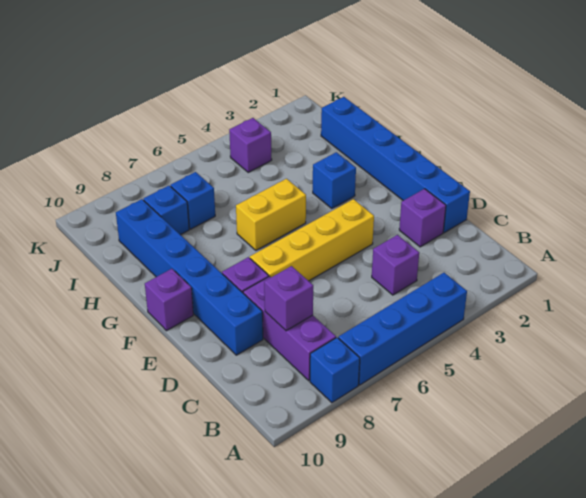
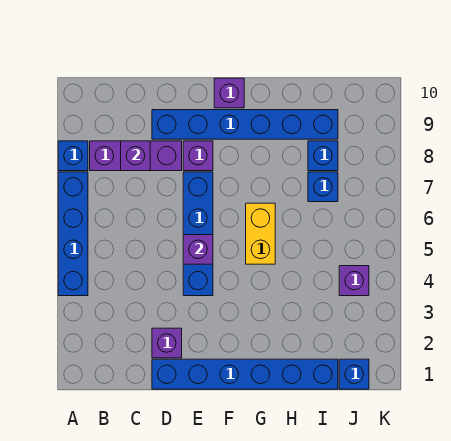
purple 1x1 brick [372,235,419,295] -> purple 1x1 brick moved to [183,235,213,264]
yellow 1x4 brick [250,199,374,281] -> blue 1x4 brick [183,172,213,296]
blue 1x1 brick [313,152,356,208] -> blue 1x1 brick moved to [339,359,369,389]

